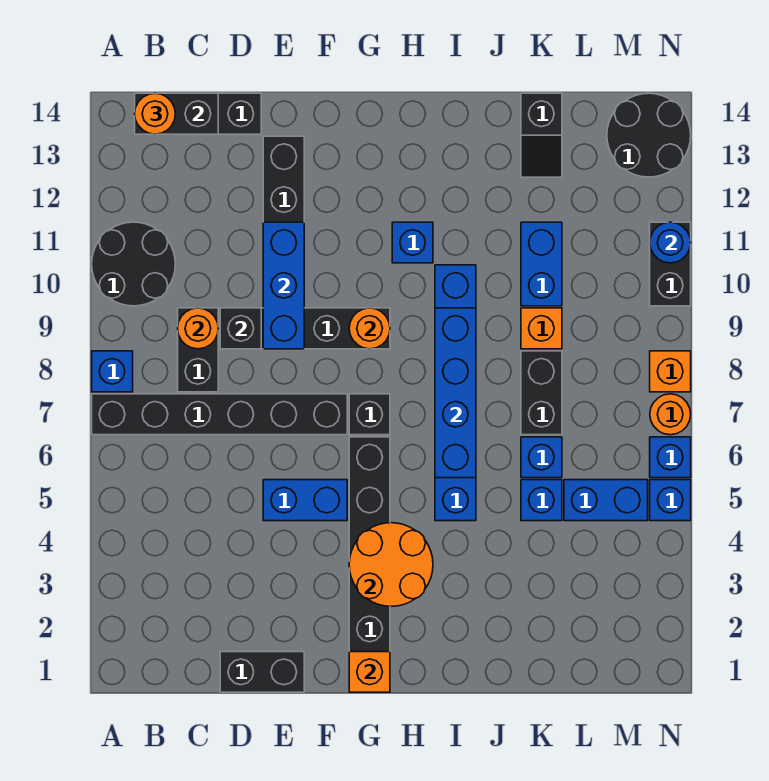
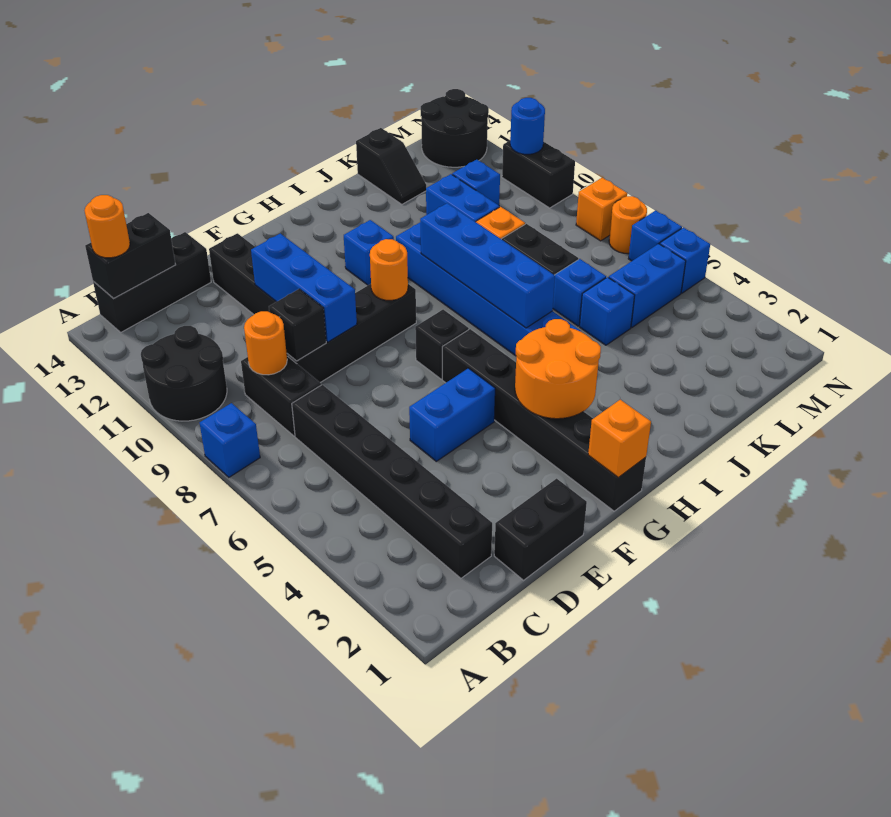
black 1x6 brick [92,394,347,435] -> black 1x6 brick turned to [292,385,492,578]
none -> blue 1x1 brick [452,160,500,205]

